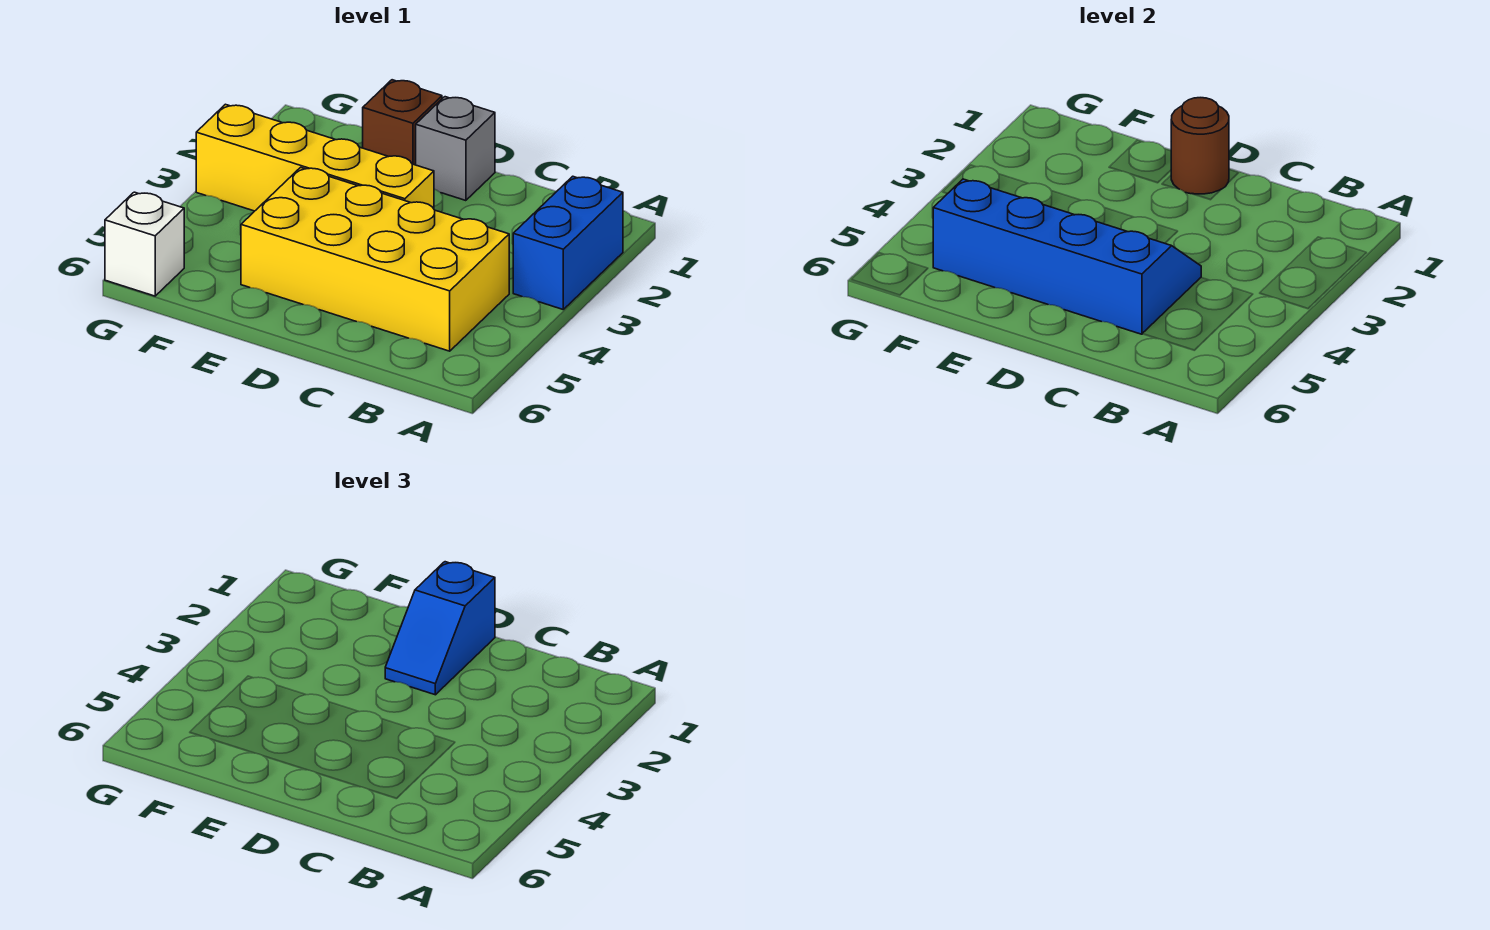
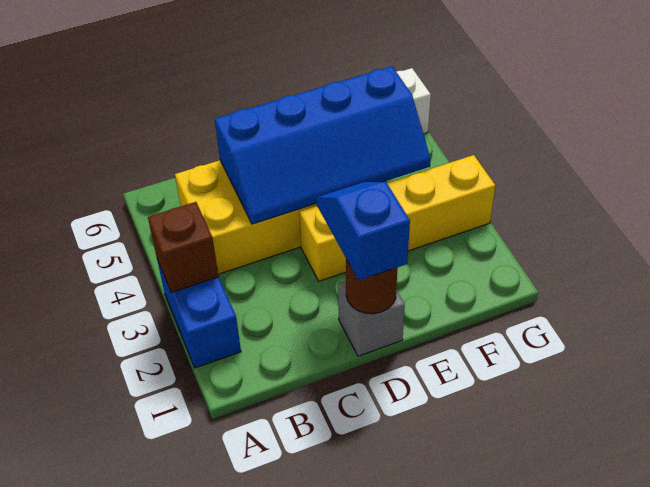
brown 1x1 brick [363,80,442,165] -> brown 1x1 brick moved to [148,202,219,293]

